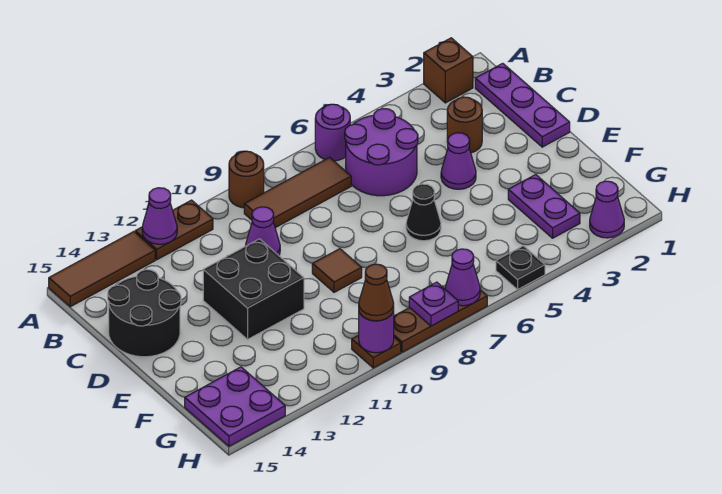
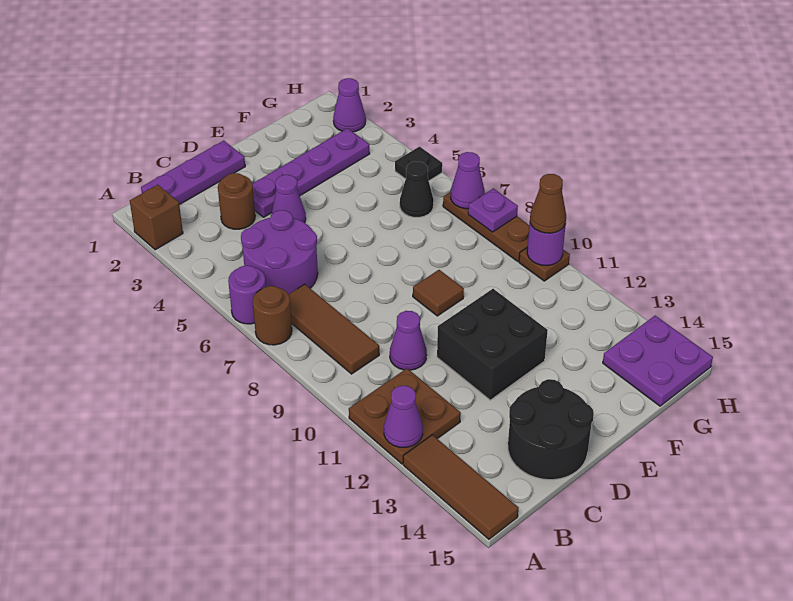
brown 1x1 round brick [229,151,264,208] -> brown 1x1 round brick moved to [253,286,292,345]
brown 1x2 plate [135,200,213,260] -> brown 2x2 plate [349,368,461,464]
black 1x1 cone [406,184,441,241] -> black 1x1 cone moved to [400,162,434,217]
purple 1x2 plate [508,175,580,238] -> purple 1x4 plate [252,128,370,217]

